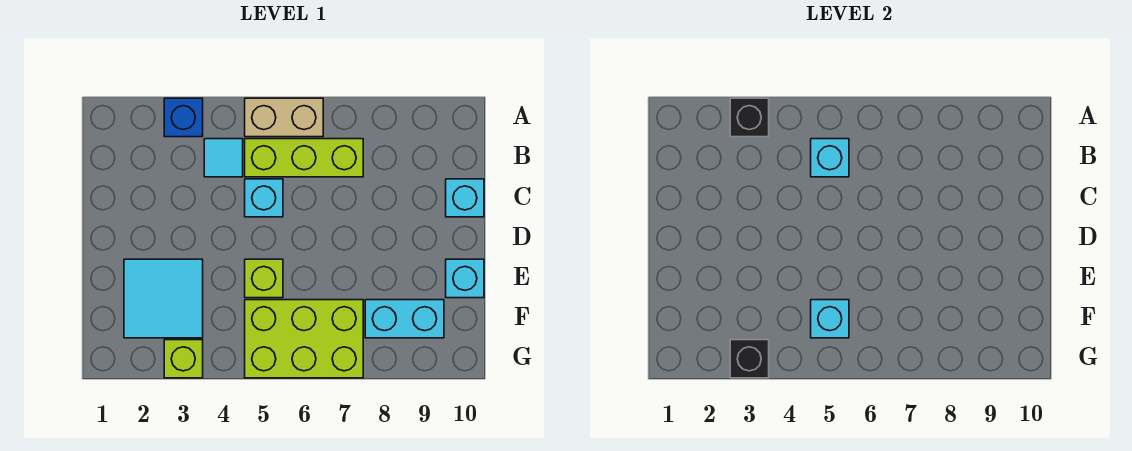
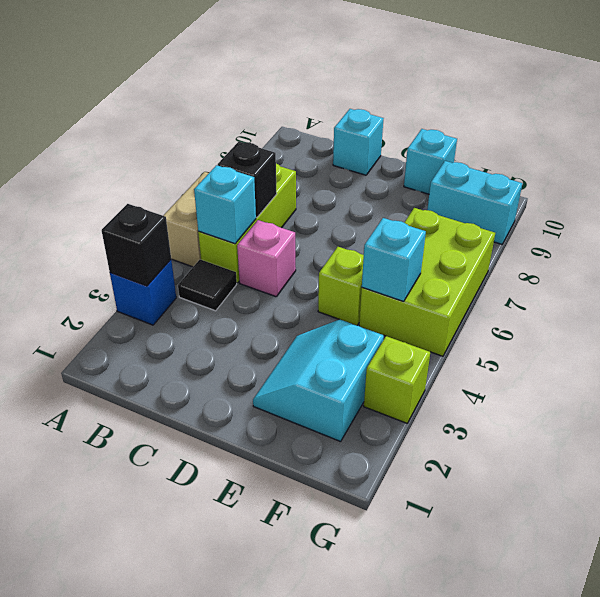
cyan 1x1 tile [204,139,243,177] -> black 1x1 tile [178,259,237,311]
cyan 1x1 brick [245,179,283,217] -> pink 1x1 brick [237,220,296,297]
cyan 2x2 tile [124,259,203,338] -> cyan 2x2 slope [253,320,384,442]
cyan 1x2 brick [365,300,444,338] -> cyan 1x2 brick turned to [427,161,522,244]
black 1x1 brick [730,340,769,378] -> black 1x1 brick moved to [218,142,277,218]

